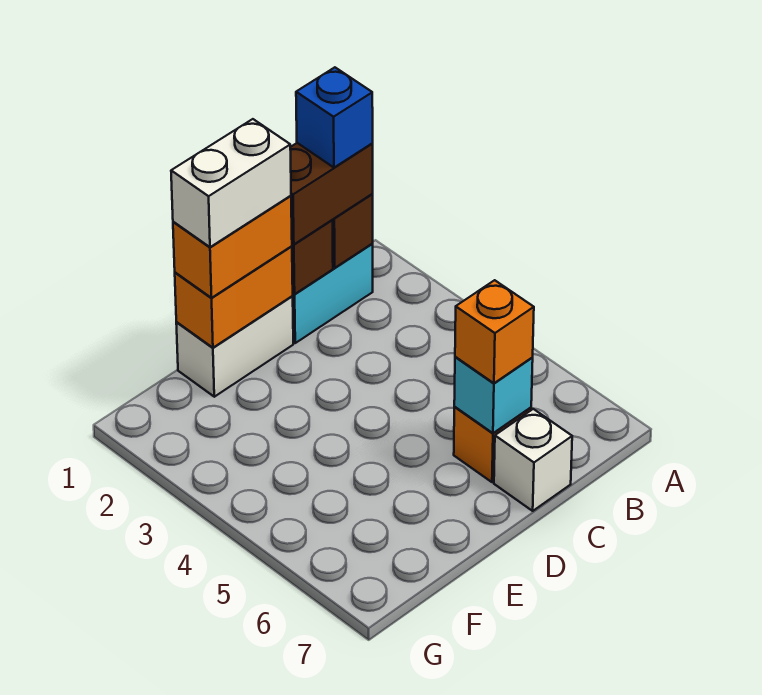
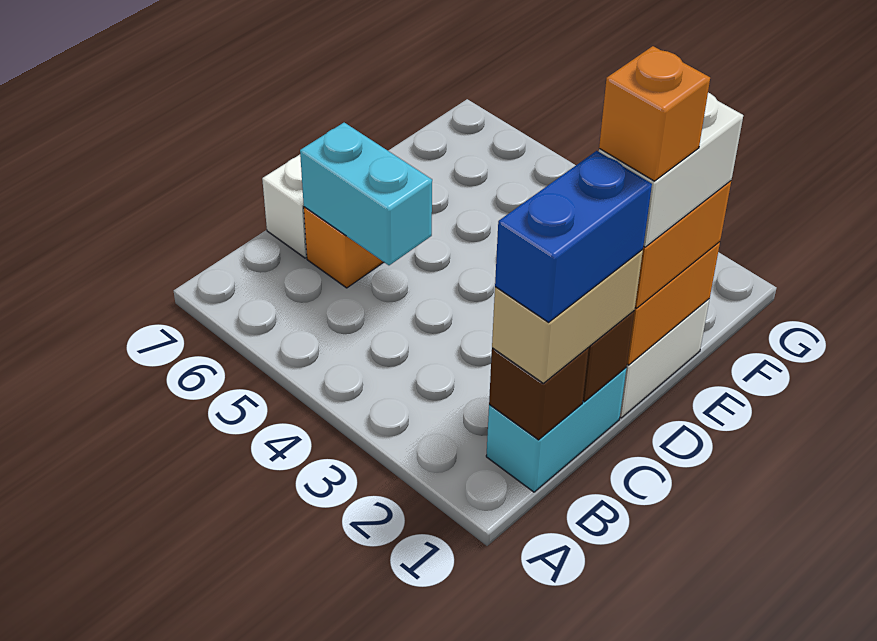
brown 1x2 brick [290,143,373,244] -> tan 1x2 brick [492,250,643,383]
blue 1x1 brick [296,67,373,167] -> blue 1x2 brick [495,151,652,322]
cyan 1x1 brick [454,357,533,433] -> cyan 1x2 brick [300,123,432,265]
orange 1x1 brick [455,280,534,383] -> orange 1x1 brick moved to [599,46,710,181]

